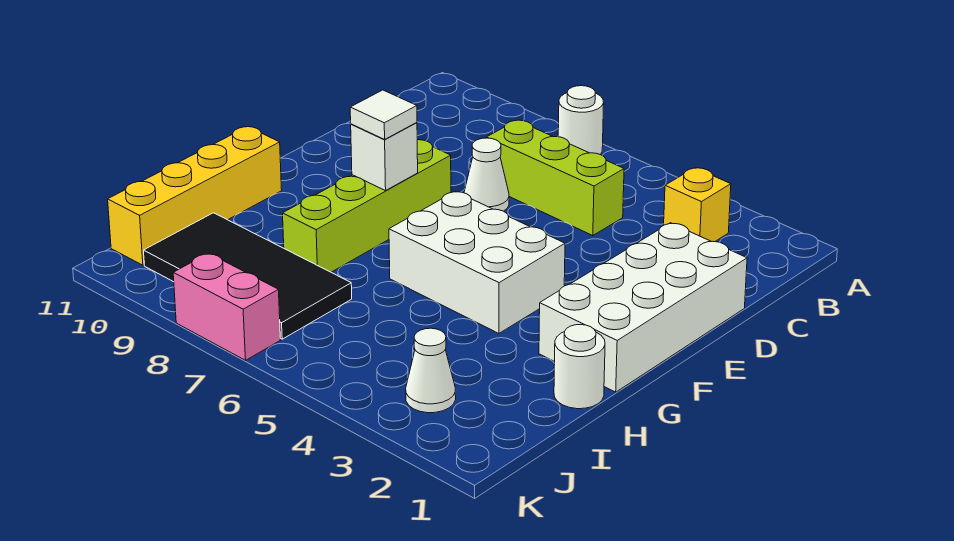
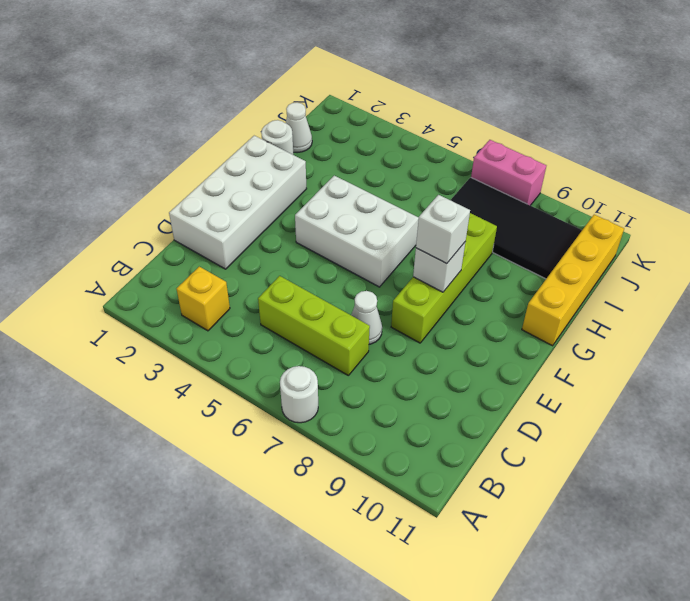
white 1x1 tile [350,90,417,139] -> white 1x1 brick [416,195,470,264]
white 1x1 cone [406,328,456,413] -> white 1x1 cone moved to [286,103,312,153]

